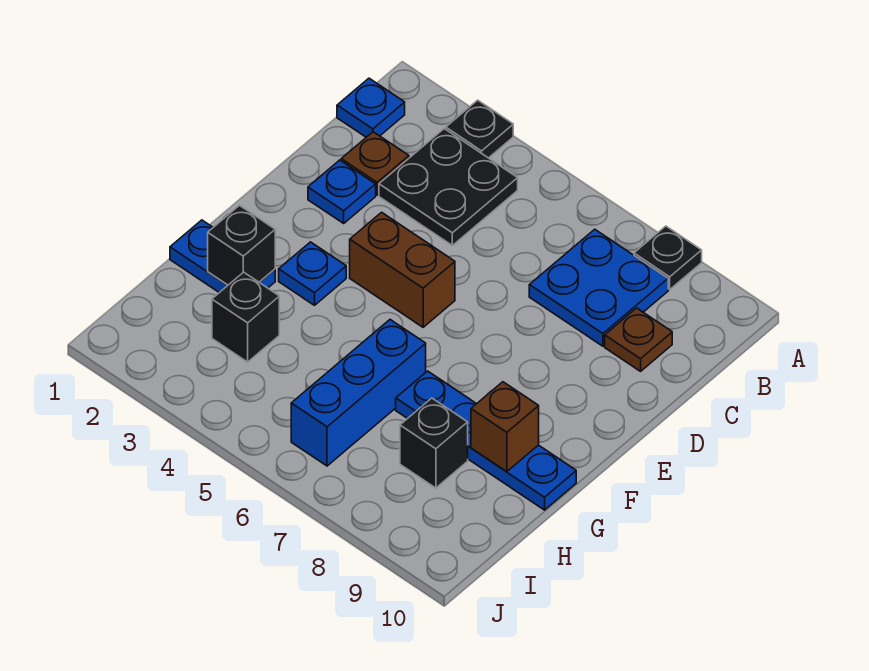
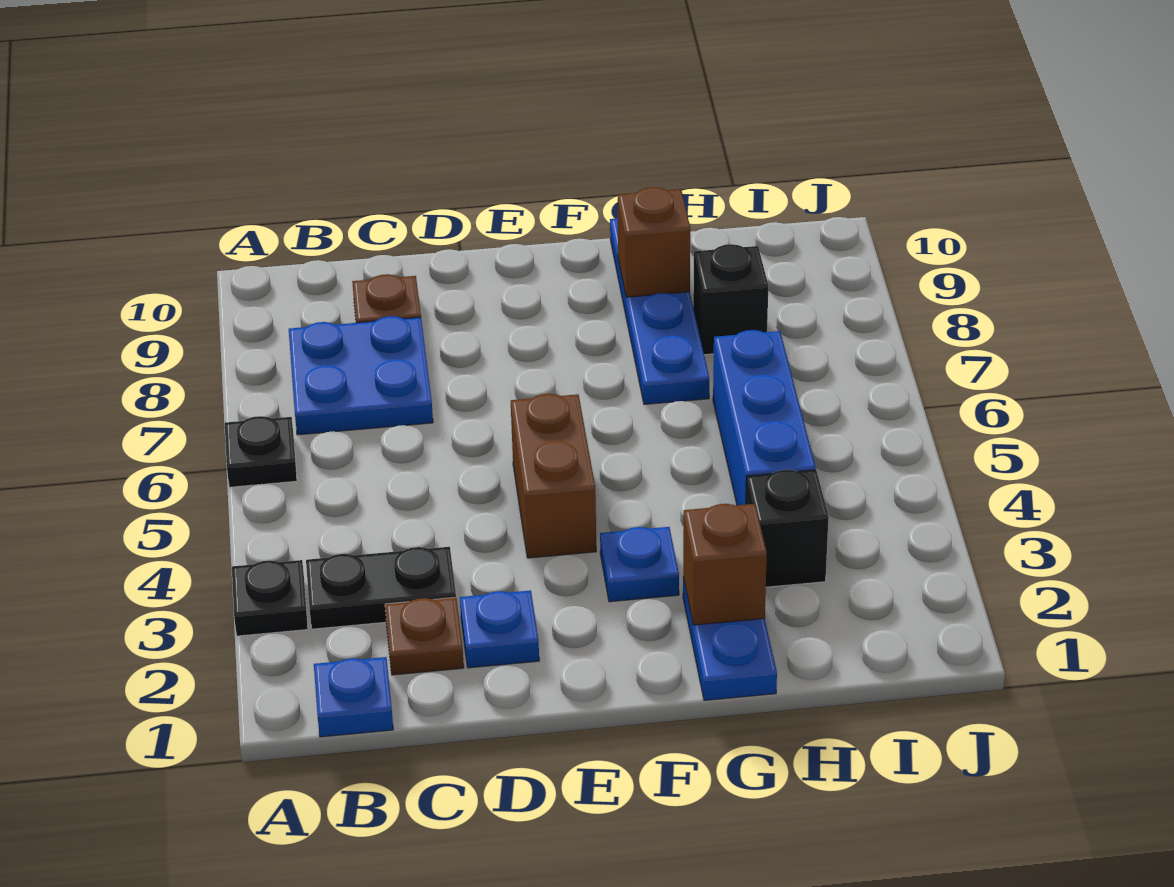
black 1x1 plate [634,226,702,289] -> black 1x1 plate moved to [225,416,297,487]
black 2x2 plate [379,129,518,245] -> black 1x2 plate [306,547,456,629]
black 1x1 brick [208,206,275,285] -> brown 1x1 brick [683,504,767,625]
blue 1x3 brick [291,320,426,466] -> blue 1x3 brick turned to [713,330,816,505]

